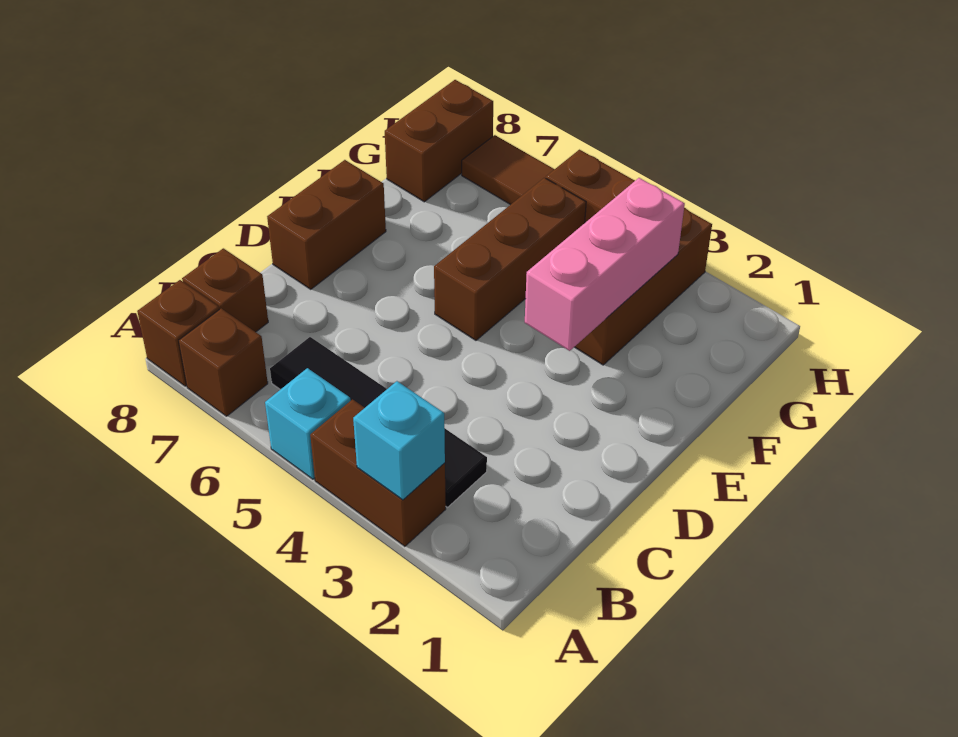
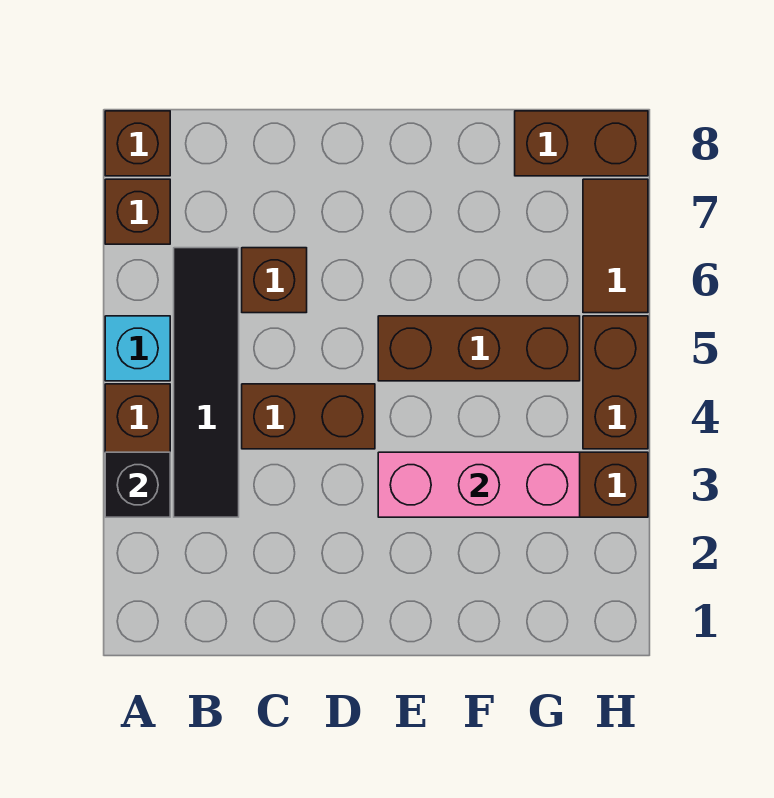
cyan 1x1 brick [353,381,445,500] -> black 1x1 brick [105,452,170,517]
brown 1x1 brick [182,248,268,332] -> brown 1x1 brick moved to [242,248,307,313]
brown 1x2 brick [267,160,386,289] -> brown 1x2 brick moved to [242,384,375,449]

